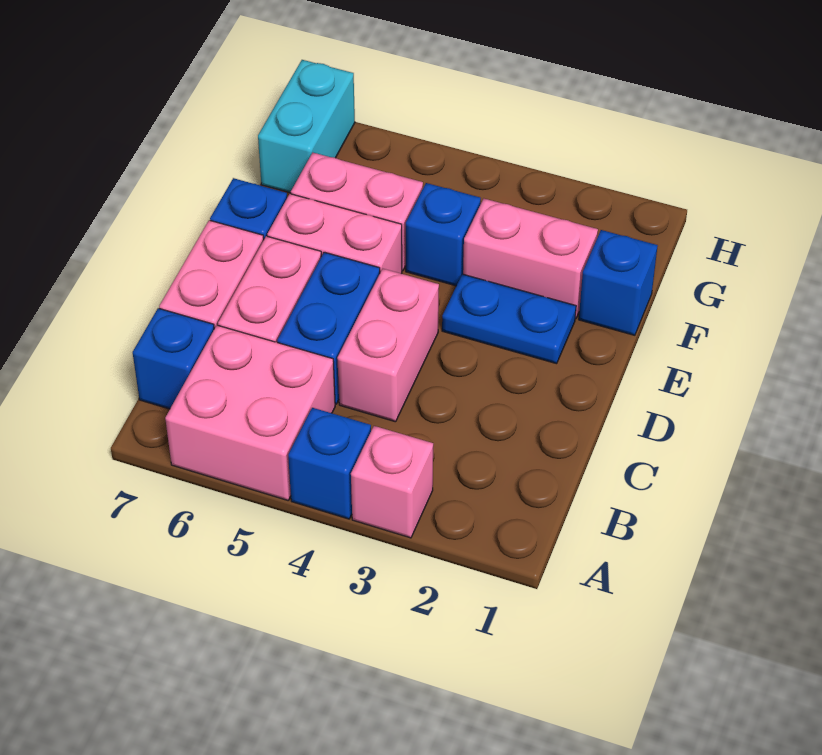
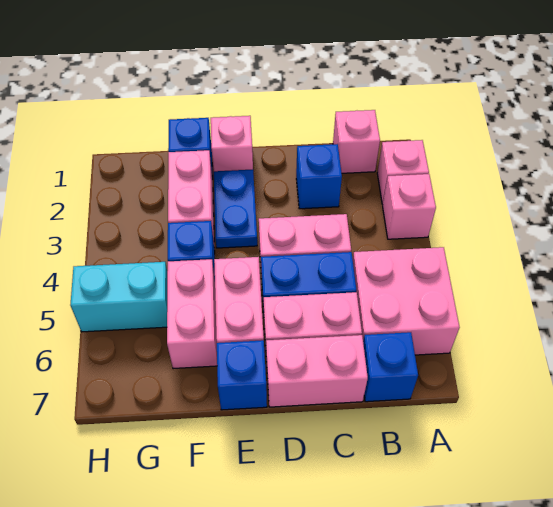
none -> pink 1x1 brick [377,140,429,204]
blue 1x1 brick [288,408,371,519] -> blue 1x1 brick moved to [296,144,342,209]
none -> pink 1x1 brick [333,110,380,173]
none -> pink 1x1 brick [211,116,253,171]
cyan 1x2 brick [258,60,355,193] -> cyan 1x2 brick moved to [70,262,167,332]

